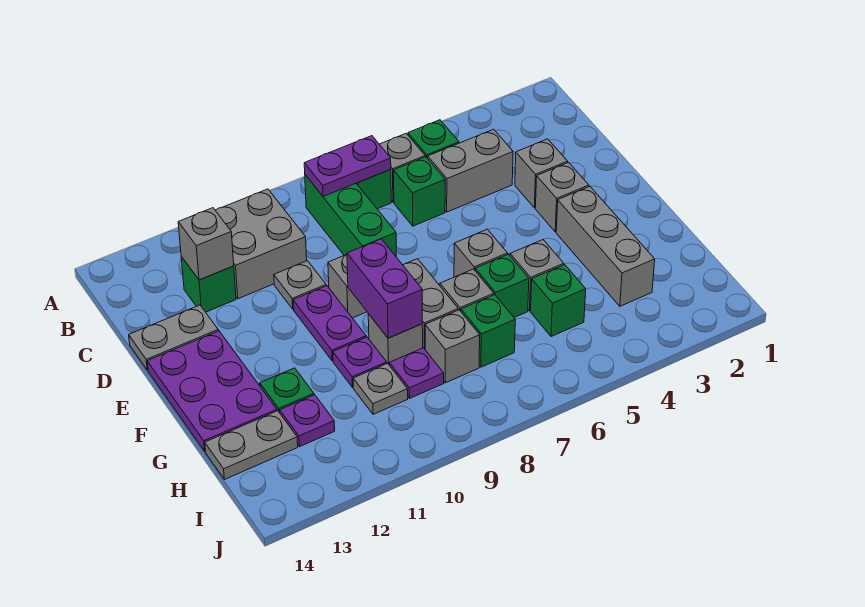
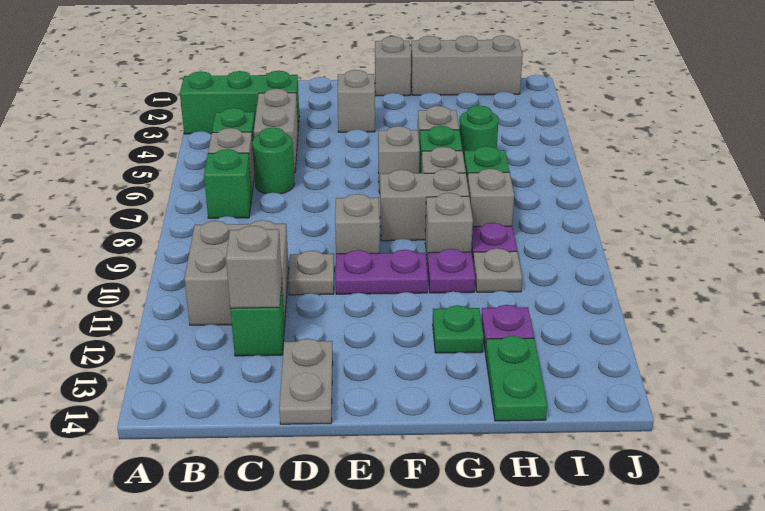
purple 1x2 plate [304,136,391,197] -> none
green 1x3 brick [305,175,396,256] -> green 1x3 brick moved to [180,71,299,134]
green 1x1 brick [394,157,445,226] -> green 1x1 round brick [252,128,295,194]
grey 1x1 brick [515,139,568,208] -> grey 1x1 brick moved to [375,36,411,96]
purple 2x3 plate [147,331,277,451] -> none
grey 1x3 brick [556,186,655,306] -> grey 1x3 brick moved to [411,35,523,95]
purple 1x2 brick [347,239,422,338] -> none
green 1x1 brick [531,265,586,336] -> green 1x1 round brick [459,105,499,157]
grey 1x2 plate [205,411,298,479] -> green 1x2 plate [485,336,547,421]

